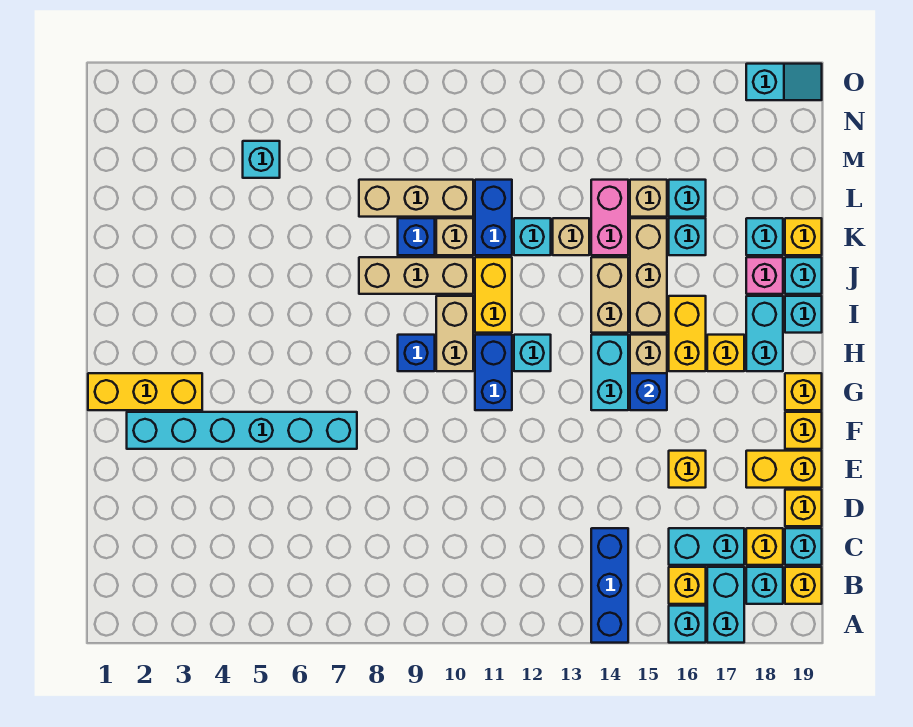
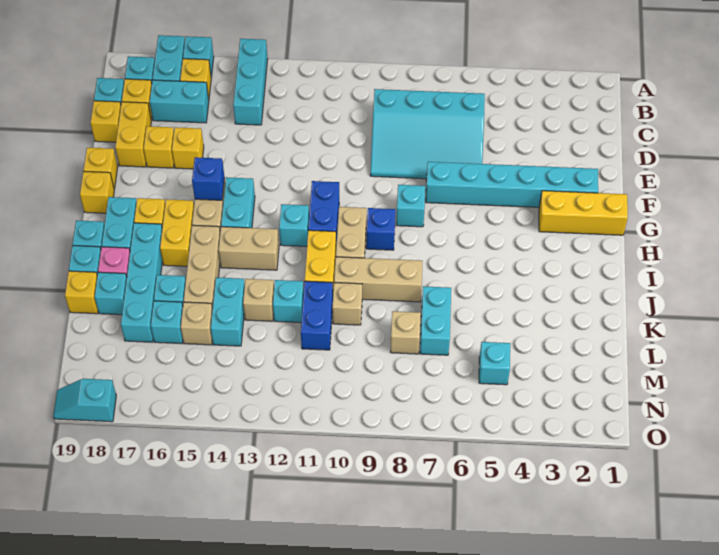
blue 1x3 brick [591,528,628,643] -> cyan 1x3 brick [233,39,268,125]
yellow 1x1 brick [785,567,822,604] -> yellow 1x1 brick moved to [144,126,174,168]
none -> cyan 3x4 slope [370,89,485,179]
yellow 1x2 brick [746,451,822,488] -> yellow 1x2 brick turned to [115,102,151,167]
none -> cyan 1x1 brick [396,185,425,227]
tan 1x2 brick [591,257,628,333] -> tan 1x2 brick turned to [219,227,279,270]
none -> cyan 1x4 brick [121,223,162,342]
none -> cyan 1x2 brick [420,286,451,355]
blue 1x1 brick [398,218,435,255] -> none
pink 1x2 brick [591,180,628,255] -> cyan 1x2 brick [211,277,245,346]
tan 1x3 brick [359,180,473,217] -> tan 1x1 brick [390,311,421,354]

